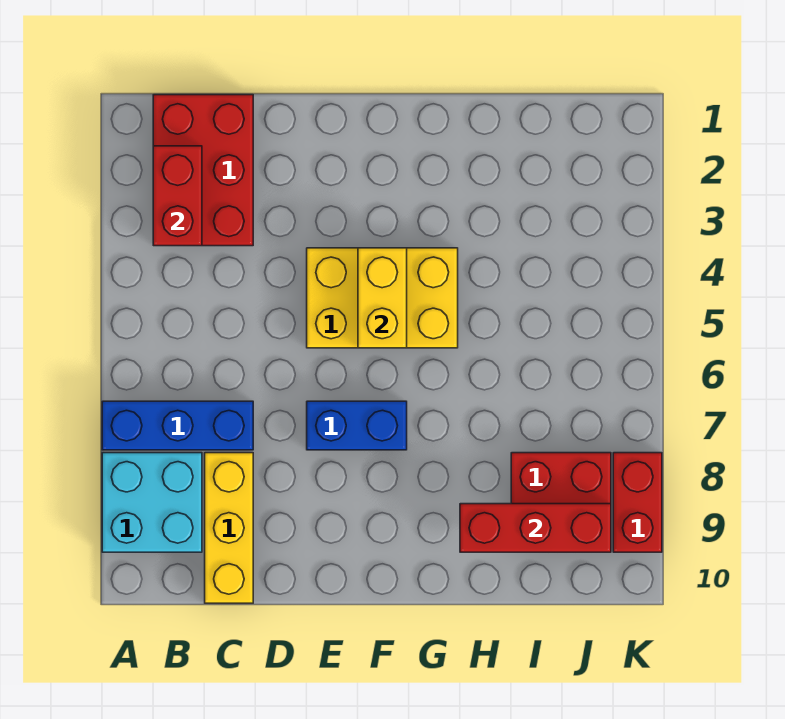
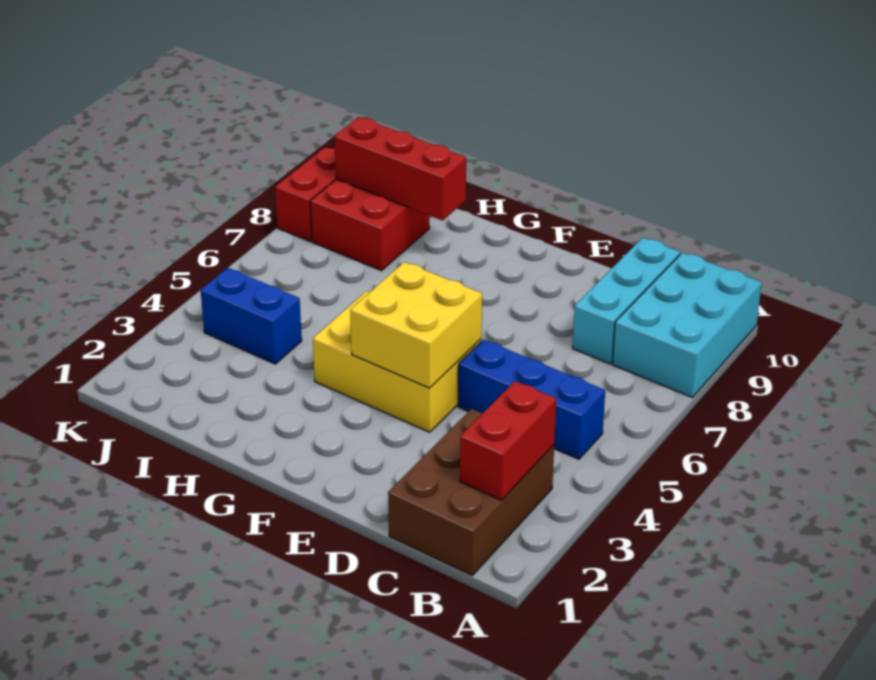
blue 1x3 brick [102,401,253,450] -> blue 1x3 brick moved to [458,340,605,459]
cyan 2x2 brick [102,453,202,552] -> cyan 2x3 brick [612,253,762,398]
red 2x3 brick [153,95,253,246] -> brown 2x3 brick [388,409,554,575]
yellow 1x3 brick [205,453,253,603] -> cyan 1x3 brick [573,238,680,364]
blue 1x2 brick [307,401,407,450] -> blue 1x2 brick moved to [201,268,302,364]
yellow 1x2 brick [358,248,407,348] -> yellow 2x2 brick [350,262,482,388]

